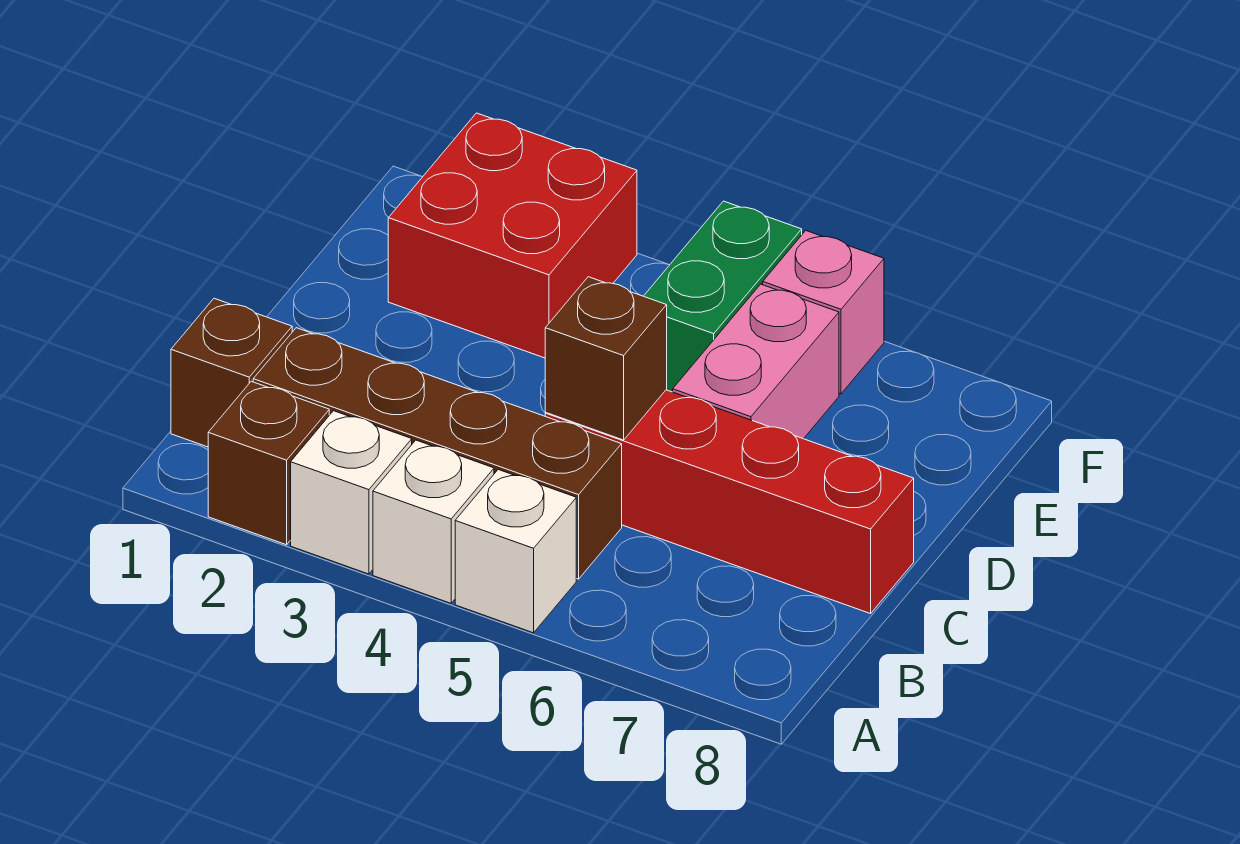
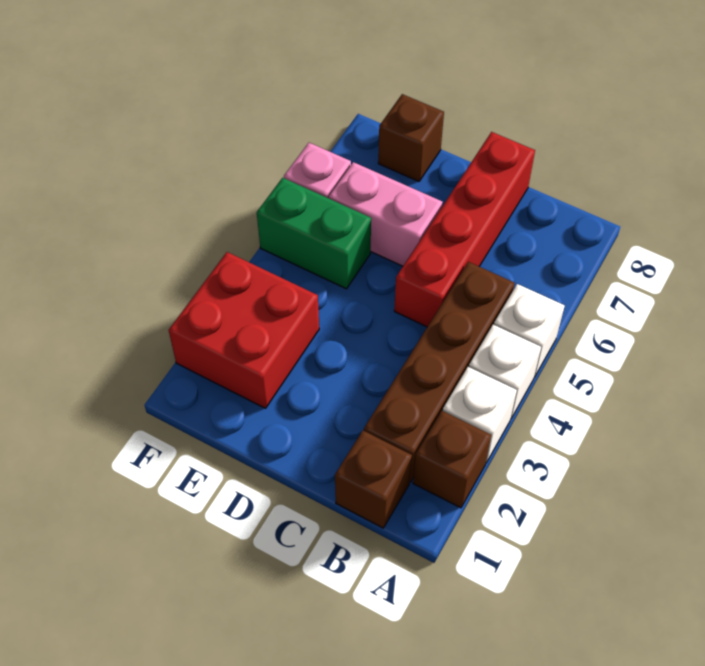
brown 1x1 brick [545,277,667,440] -> brown 1x1 brick moved to [378,94,444,182]

